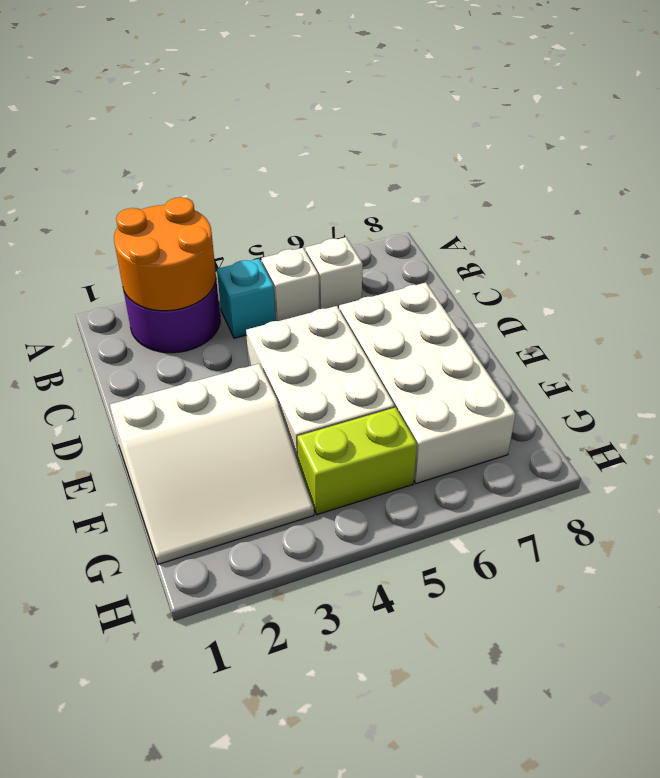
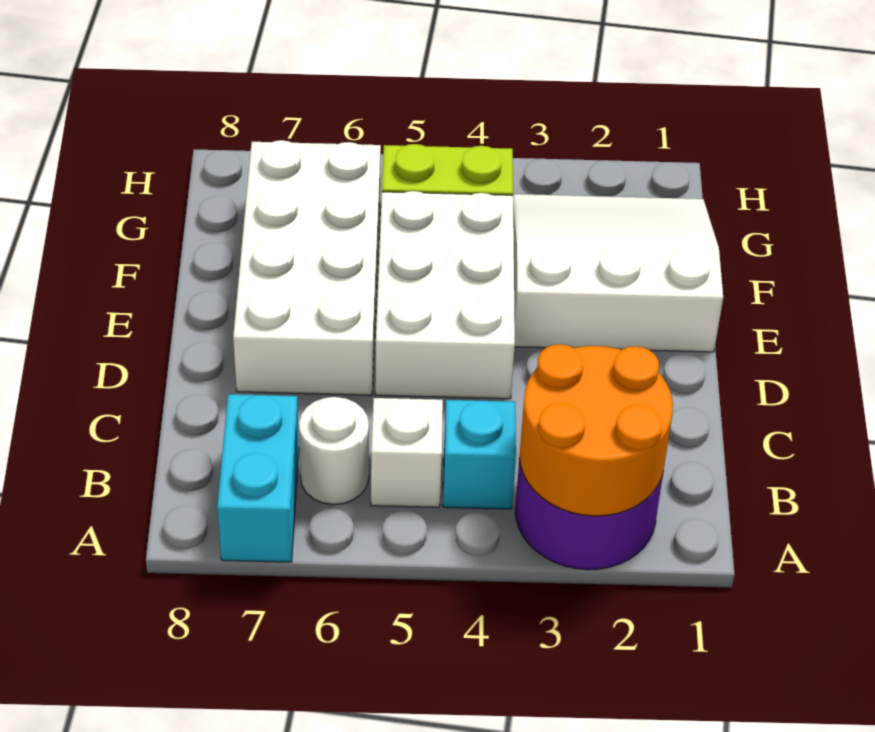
none -> cyan 1x2 brick [217,394,299,562]
white 1x1 brick [305,237,363,309] -> white 1x1 round brick [299,397,369,505]

